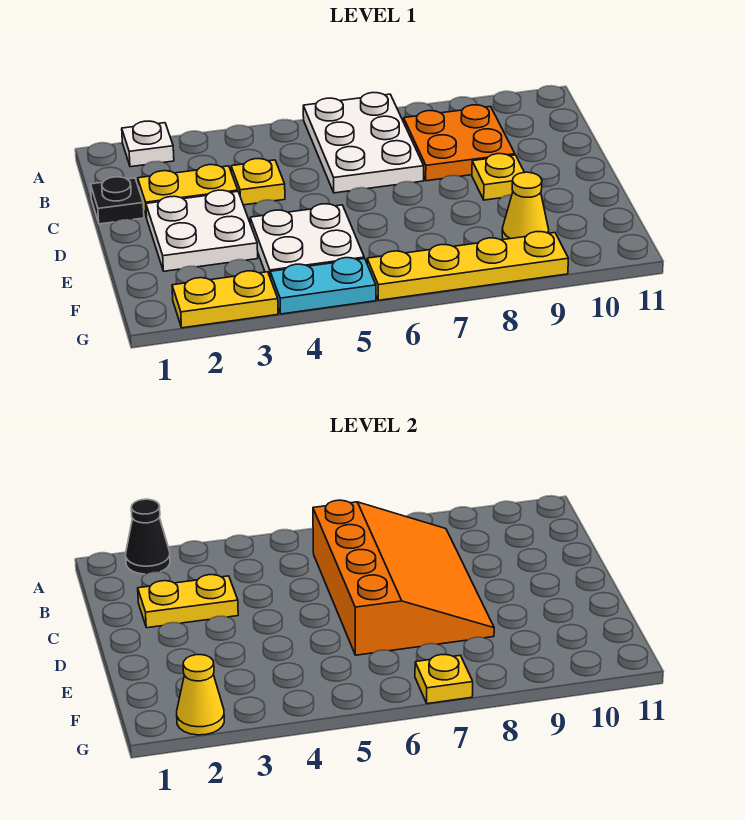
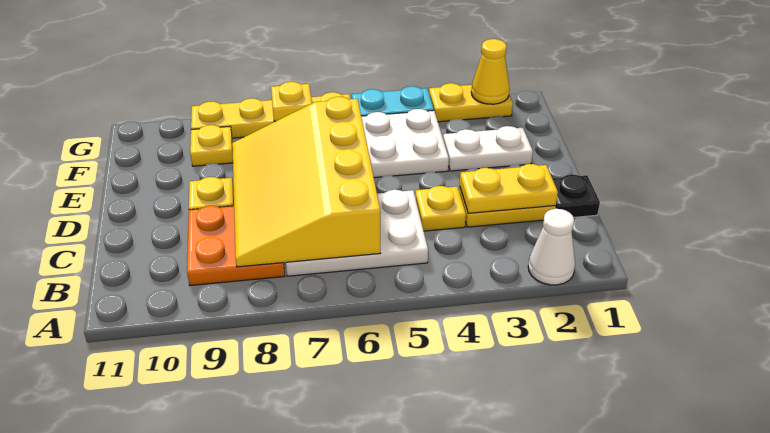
white 1x1 plate [122,121,174,167] -> white 1x1 cone [528,209,575,285]
black 1x1 cone [126,499,170,574] -> none
white 2x3 plate [303,93,424,193] -> white 2x3 plate turned to [286,190,428,276]
orange 3x4 slope [313,500,494,655] -> yellow 3x4 slope [232,97,380,267]
white 2x2 plate [146,190,258,271] -> white 1x2 plate [443,126,533,171]
yellow 1x1 cone [502,172,549,240] -> yellow 1x1 plate [190,125,233,166]

